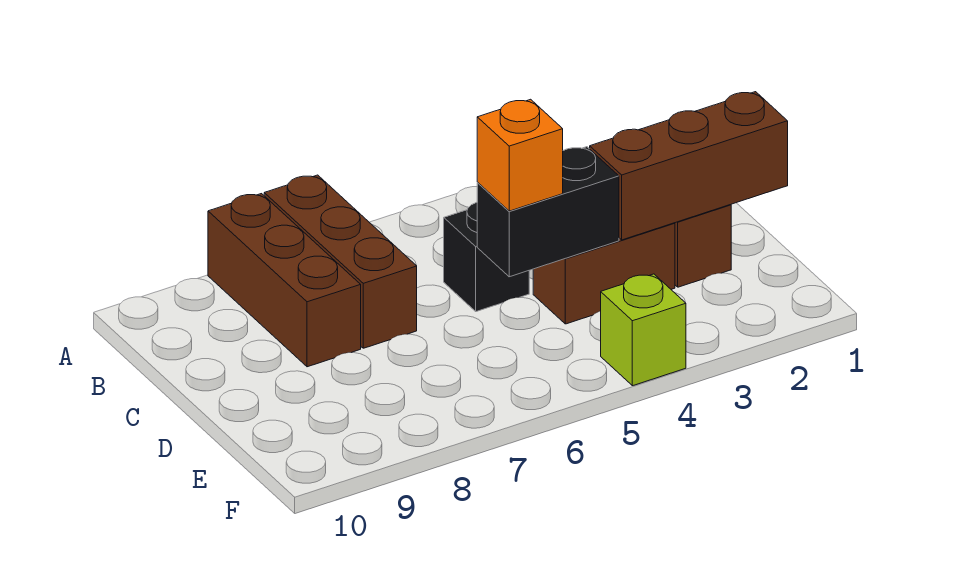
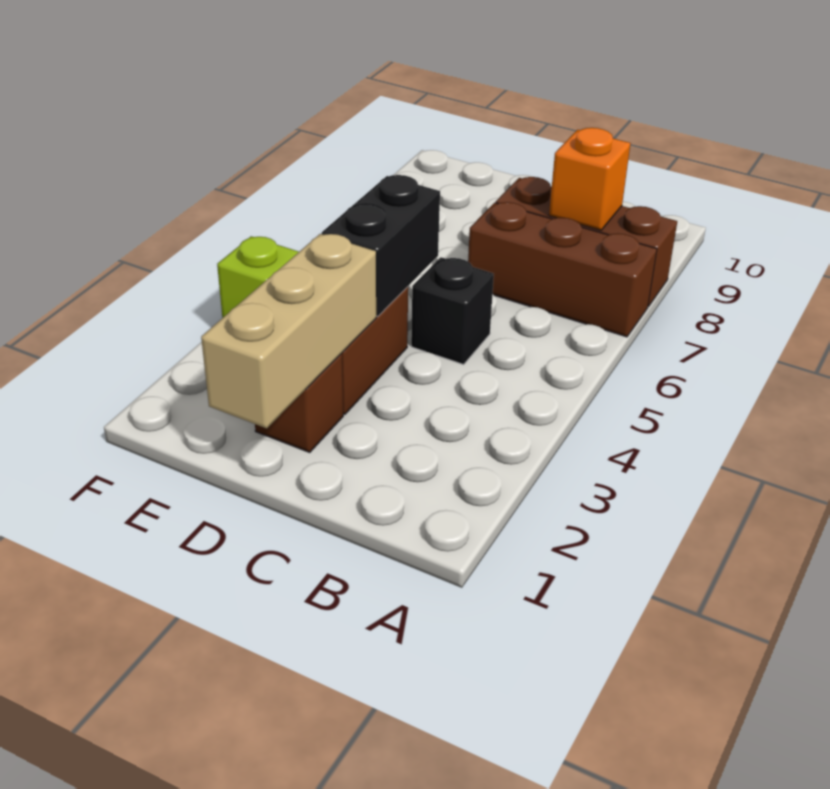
brown 1x3 brick [590,92,788,240] -> tan 1x3 brick [201,234,376,428]
orange 1x1 brick [477,99,563,211] -> orange 1x1 brick moved to [549,128,631,230]

